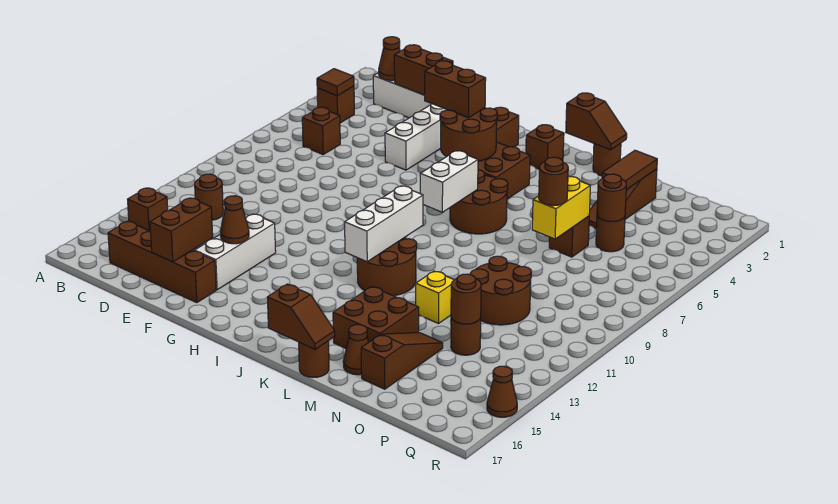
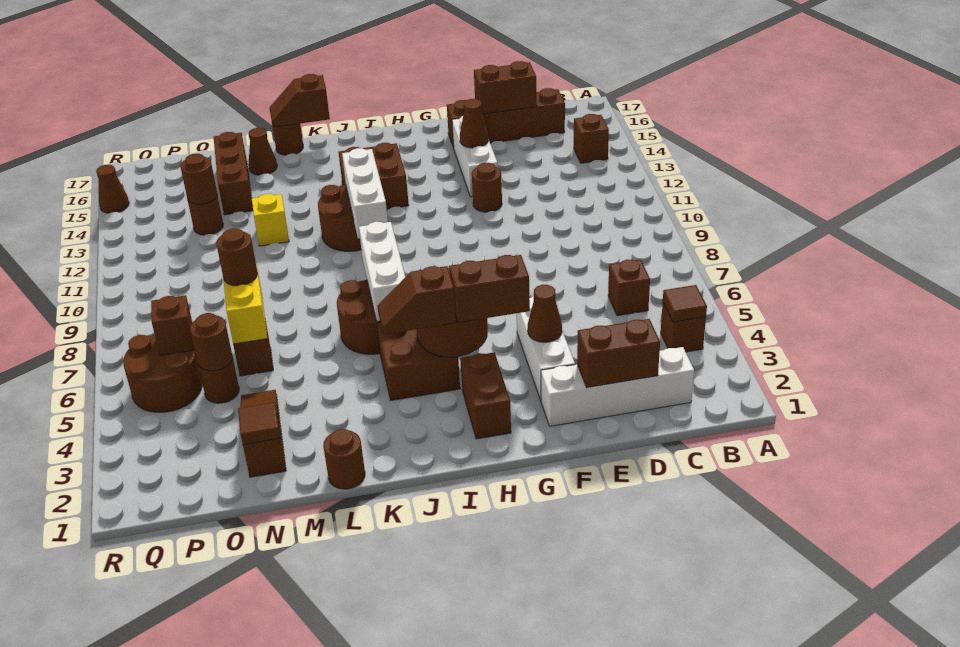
brown 1x1 cone [379,37,400,81] -> brown 1x1 cone moved to [528,285,562,342]
brown 1x1 round brick [195,174,223,220] -> brown 1x1 round brick moved to [472,163,502,212]
brown 1x2 brick [150,198,213,262] -> brown 1x2 brick turned to [474,61,536,114]
brown 1x1 brick [526,125,564,169] -> brown 1x1 brick moved to [151,295,195,355]
white 1x2 brick [420,151,478,212] -> white 1x3 brick [359,222,405,321]
brown 1x2 slope [566,93,627,150] -> brown 1x2 slope moved to [378,266,456,334]
brown 2x2 brick [333,287,419,348] -> brown 2x2 brick moved to [339,143,409,209]
brown 1x2 tile [602,150,657,190] -> brown 1x1 tile [238,403,280,445]
brown 2x2 round brick [470,256,531,325] -> brown 2x2 round brick moved to [123,335,202,412]
brown 1x3 slope [361,333,443,389] -> brown 1x3 brick [214,132,253,215]

